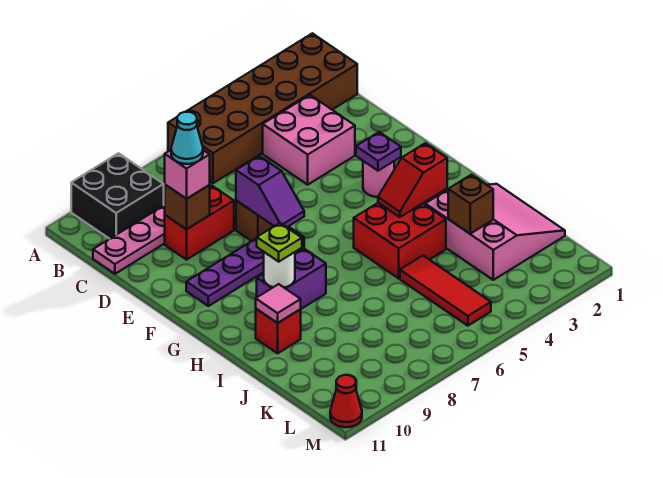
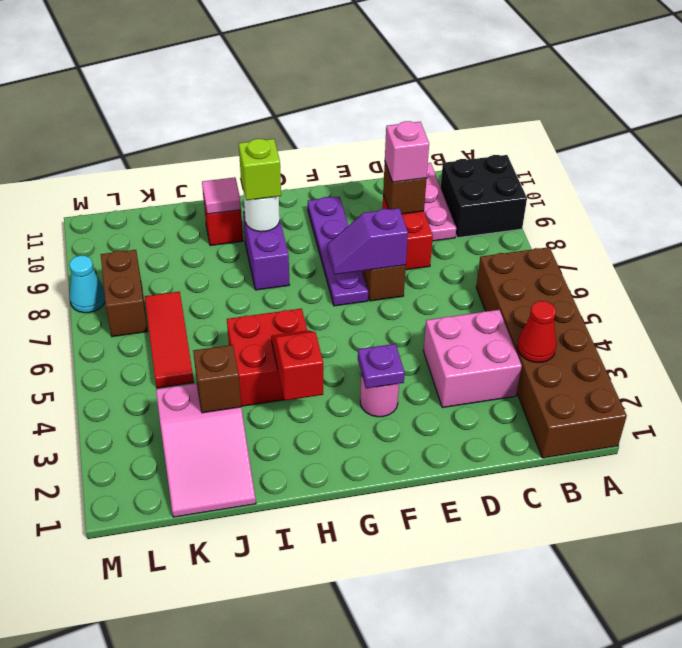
cyan 1x1 cone [171,112,203,164] -> cyan 1x1 cone moved to [69,255,105,313]
lime 1x1 plate [257,223,302,262] -> lime 1x1 brick [239,139,281,200]
pink 3x3 slope [425,184,565,280] -> pink 2x3 slope [156,383,256,517]
red 1x3 tile [400,256,491,326] -> red 1x3 tile turned to [145,291,194,388]
none -> brown 1x2 brick [101,250,147,337]
red 1x1 cone [330,375,362,427] -> red 1x1 cone moved to [517,301,557,362]

